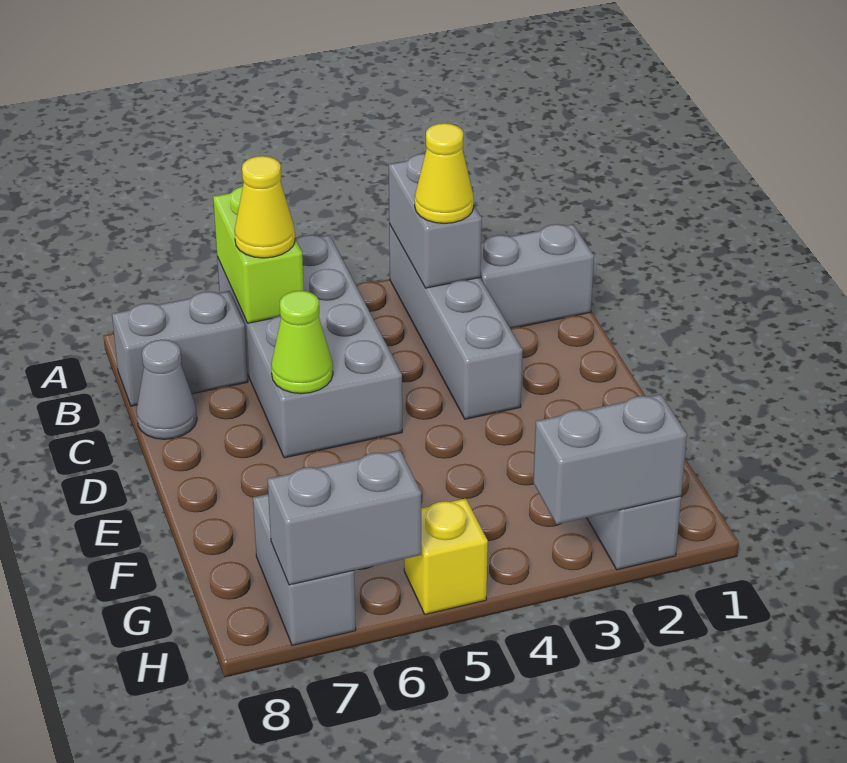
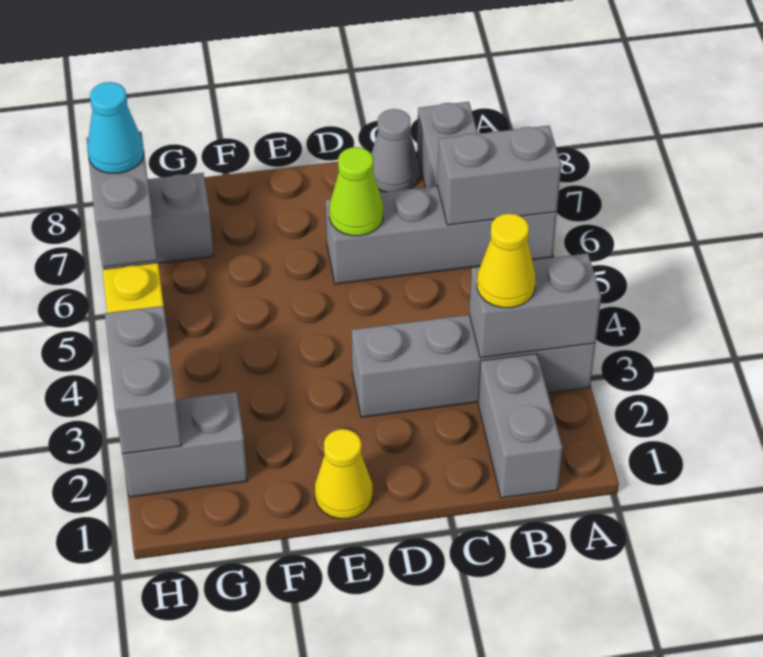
grey 2x4 brick [217,235,402,458] -> grey 1x4 brick [326,186,557,284]
lime 1x2 brick [213,186,304,323] -> grey 1x2 brick [437,126,561,225]
yellow 1x1 cone [235,156,295,258] -> yellow 1x1 cone moved to [315,429,373,519]
none -> cyan 1x1 cone [87,82,144,173]

